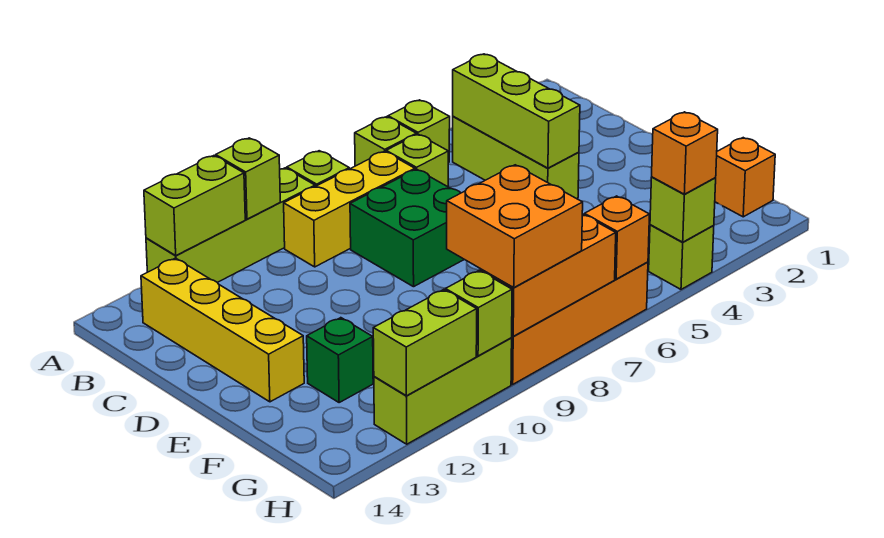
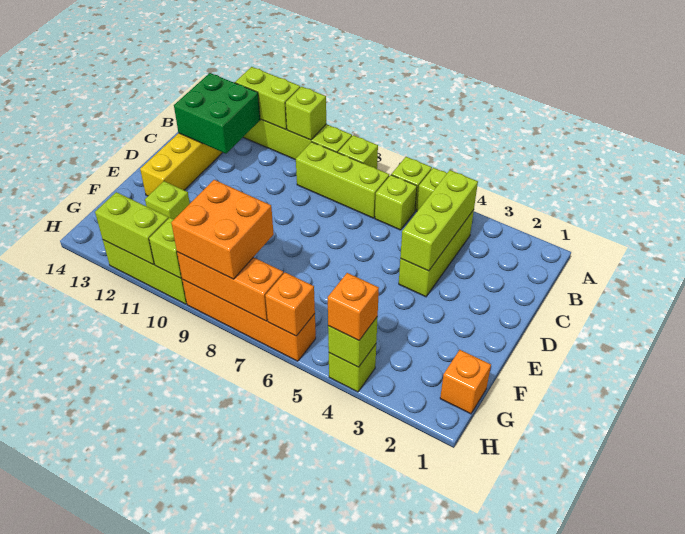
yellow 1x3 brick [284,151,415,267] -> lime 1x3 brick [296,142,389,218]
green 2x2 brick [350,169,464,287] -> green 2x2 brick moved to [174,73,260,154]
green 1x1 brick [307,318,373,402] -> lime 1x1 brick [145,181,190,219]

